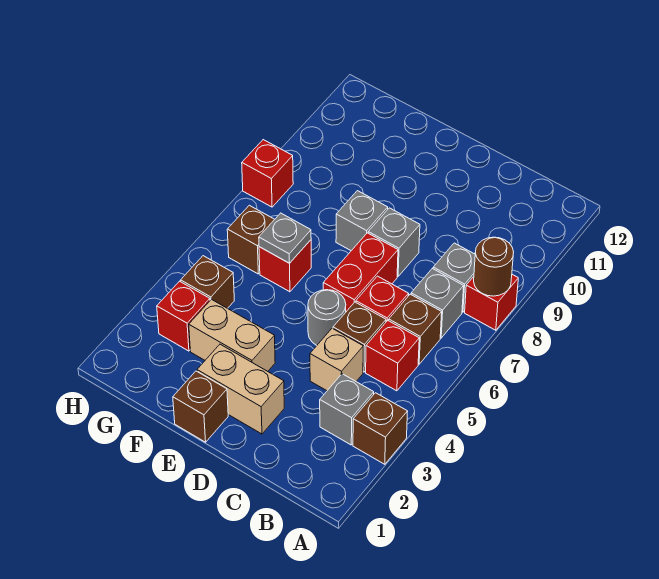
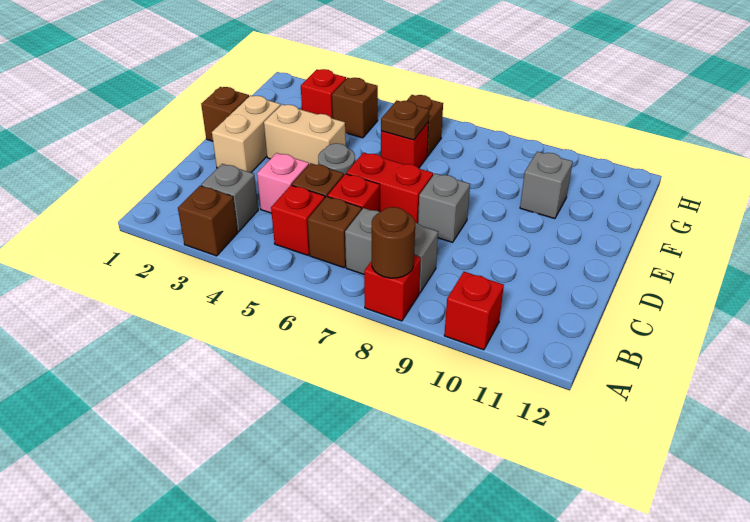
tan 1x1 brick [310,328,363,391] -> pink 1x1 brick [257,153,309,213]
tan 1x2 brick [189,300,275,371] -> tan 1x2 brick turned to [264,104,346,165]
grey 1x1 brick [336,191,388,251] -> grey 1x1 brick moved to [520,152,573,219]
grey 1x1 plate [259,213,311,263] -> brown 1x1 plate [381,101,429,140]
red 1x1 brick [242,140,293,207] -> red 1x1 brick moved to [444,272,504,350]

